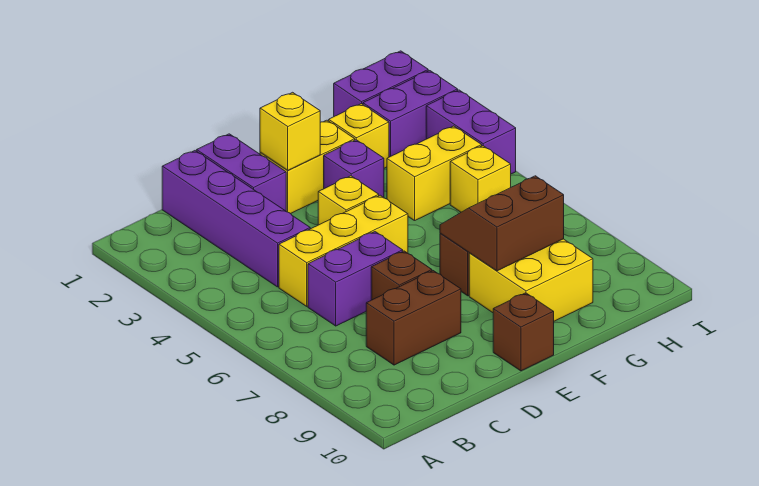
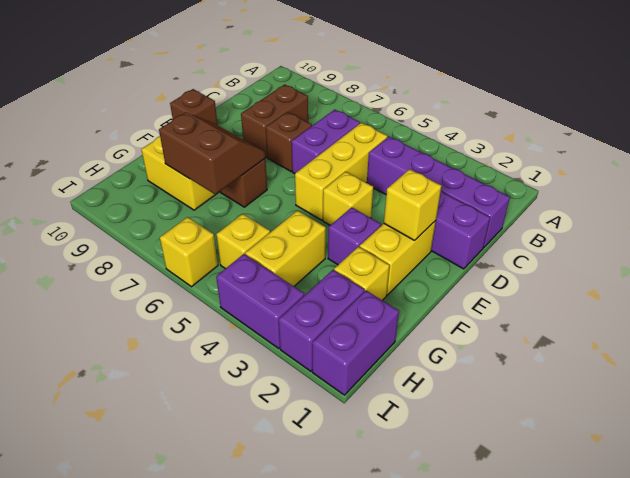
brown 2x2 slope [440,176,564,271] -> brown 2x2 slope turned to [159,112,265,194]
none -> yellow 1x1 brick [160,217,218,287]

